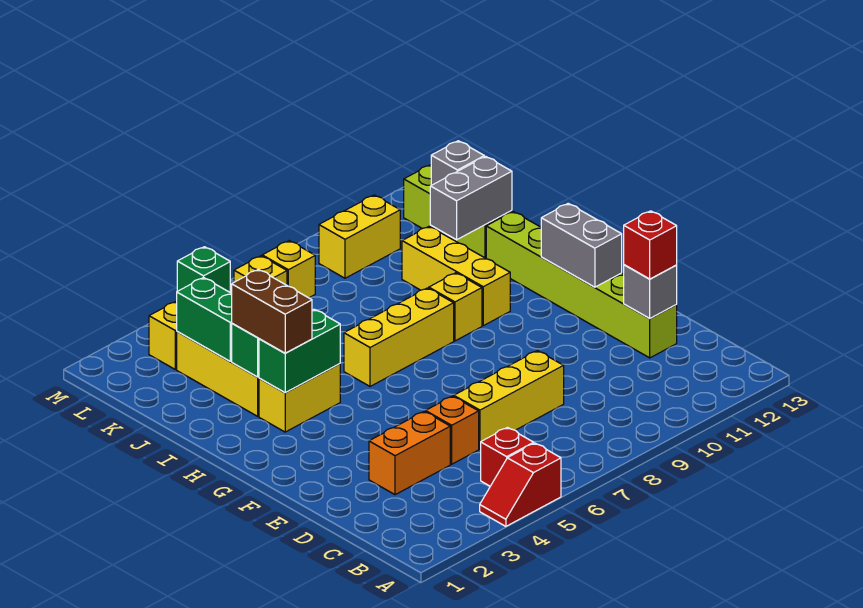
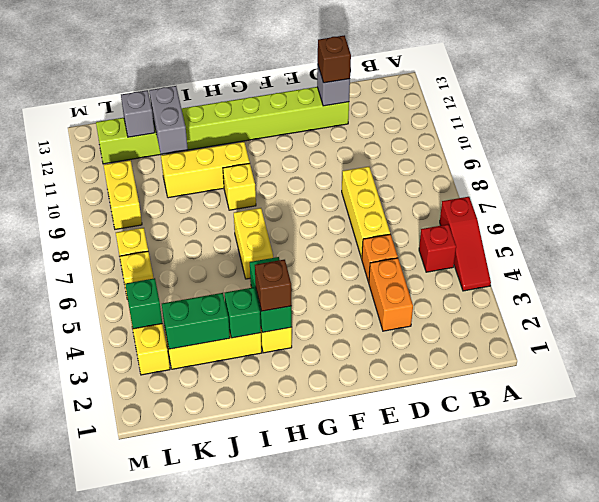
red 1x2 slope [480,443,561,526] -> red 1x3 slope [440,197,491,291]
red 1x1 brick [624,211,677,279] -> brown 1x1 brick [318,35,351,83]
grey 1x2 brick [541,203,622,287] -> none
brown 1x2 brick [232,269,312,353] -> brown 1x1 brick [255,260,291,311]
yellow 1x3 brick [344,288,454,386] -> yellow 1x2 brick [234,208,273,279]

